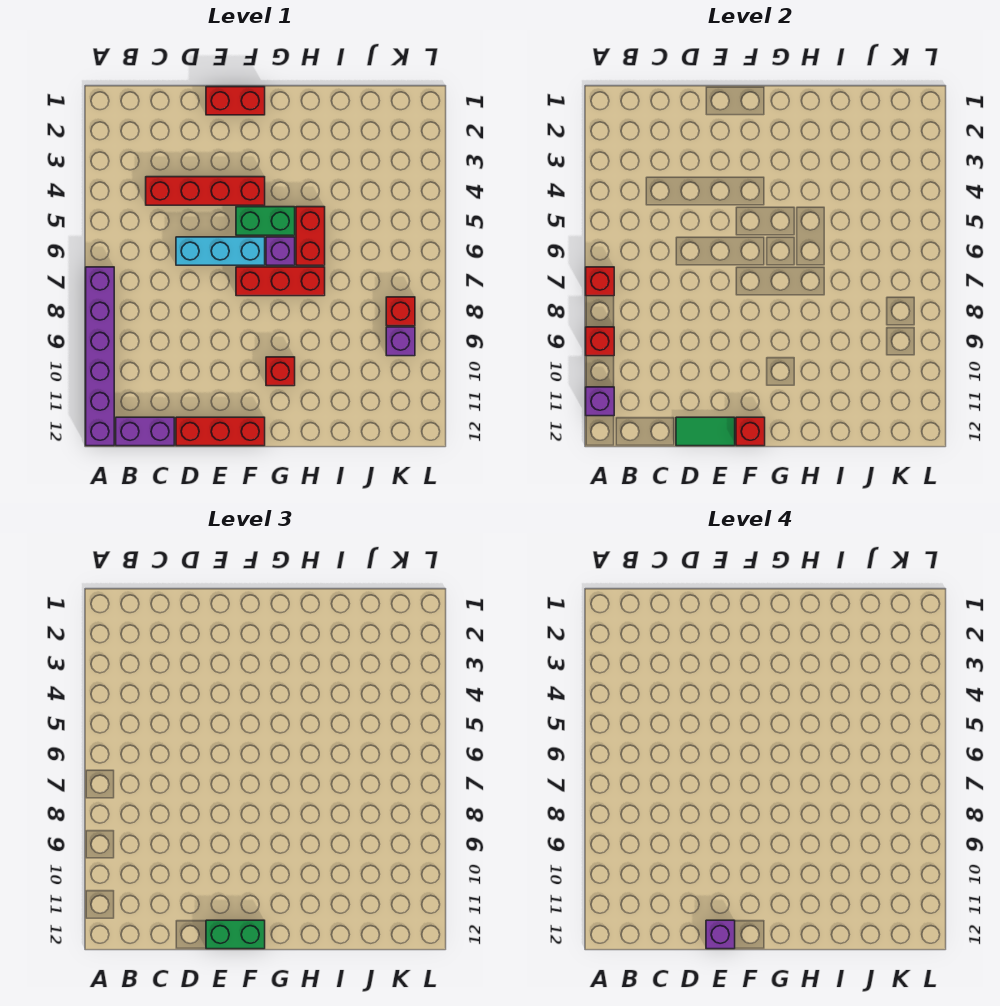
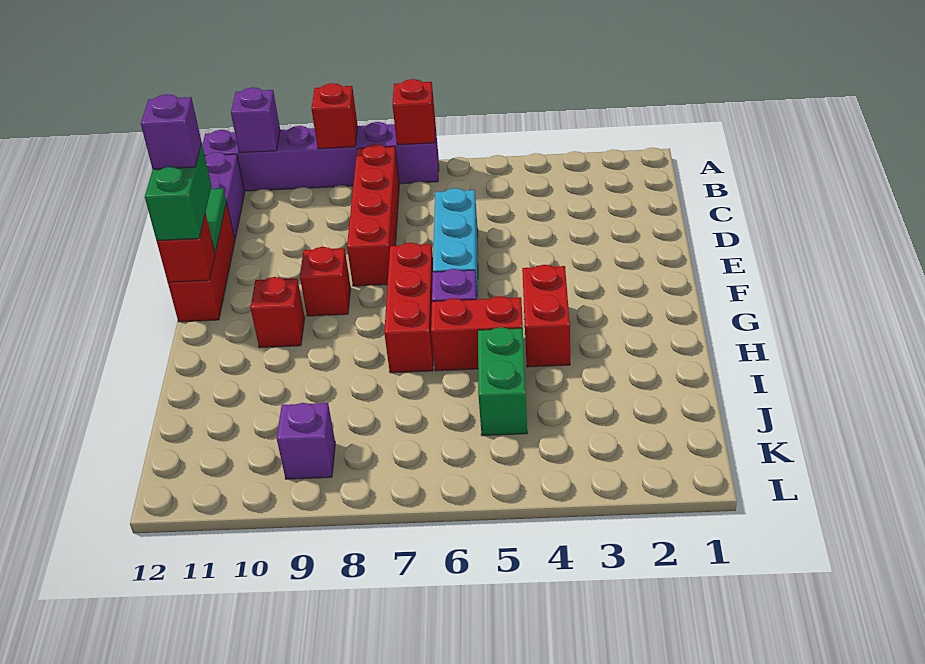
red 1x4 brick [146,177,265,205] -> red 1x4 brick moved to [347,144,399,286]
red 1x2 brick [206,87,265,115] -> red 1x2 brick moved to [522,265,570,367]
green 1x2 brick [236,207,295,235] -> green 1x2 brick moved to [478,327,527,436]
red 1x1 brick [386,297,415,326] -> red 1x1 brick moved to [300,247,351,316]

